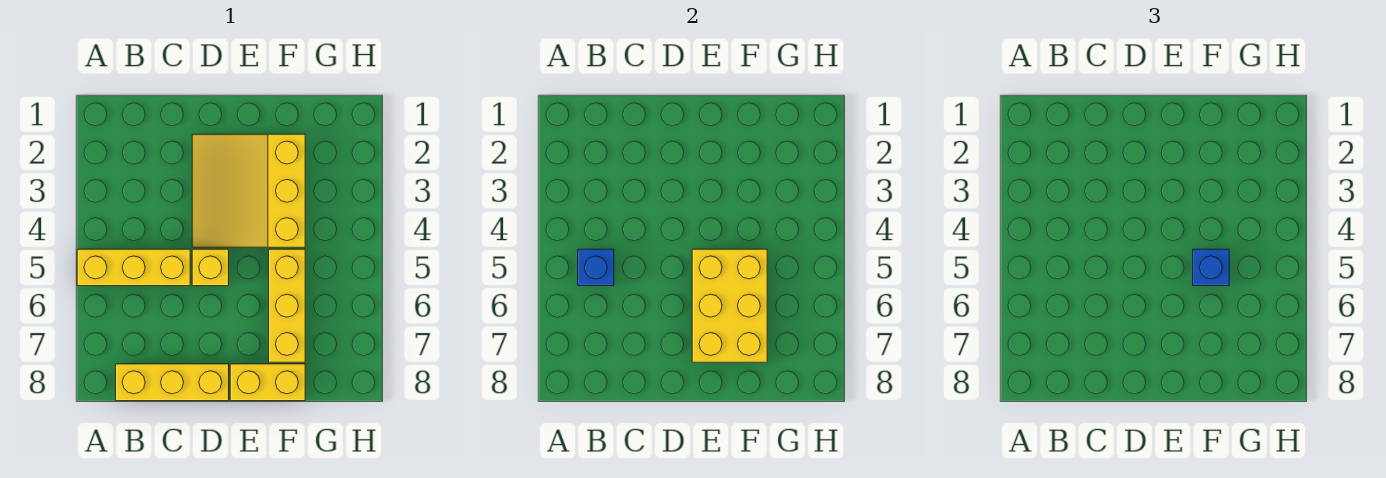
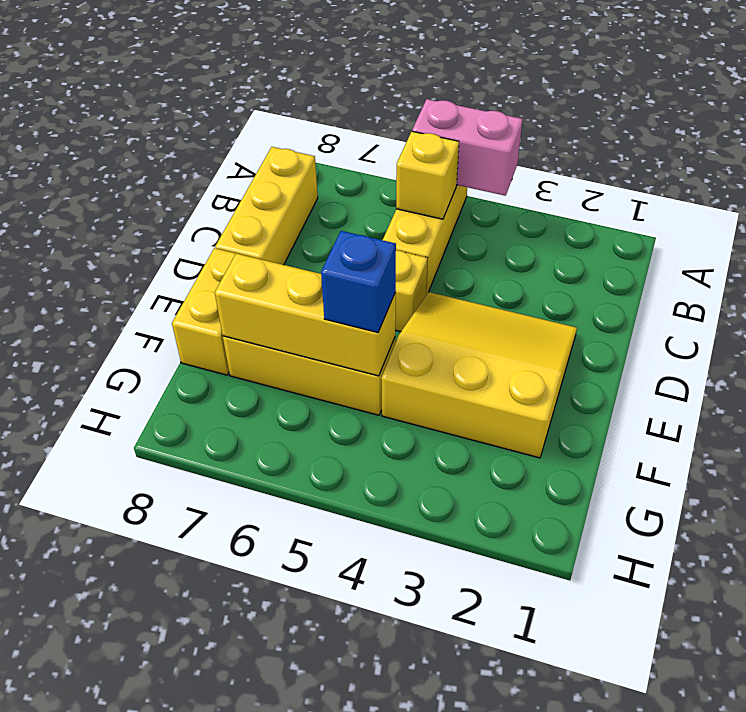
none -> pink 1x2 brick [412,99,523,196]
blue 1x1 brick [578,249,614,286] -> yellow 1x1 brick [396,131,459,219]
yellow 2x3 brick [692,249,767,362] -> yellow 1x3 brick [215,254,396,376]

